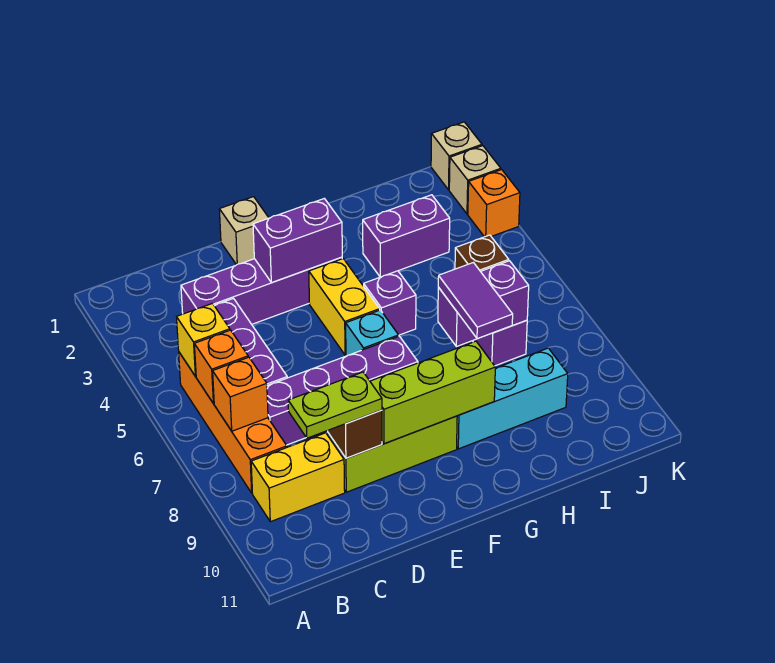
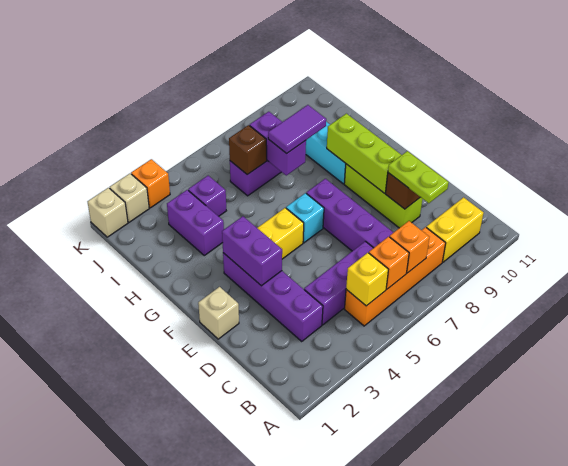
yellow 1x2 brick [251,433,345,522] -> yellow 1x2 brick turned to [426,197,483,262]
purple 1x1 brick [364,271,416,335] -> purple 1x1 brick moved to [188,176,226,216]

